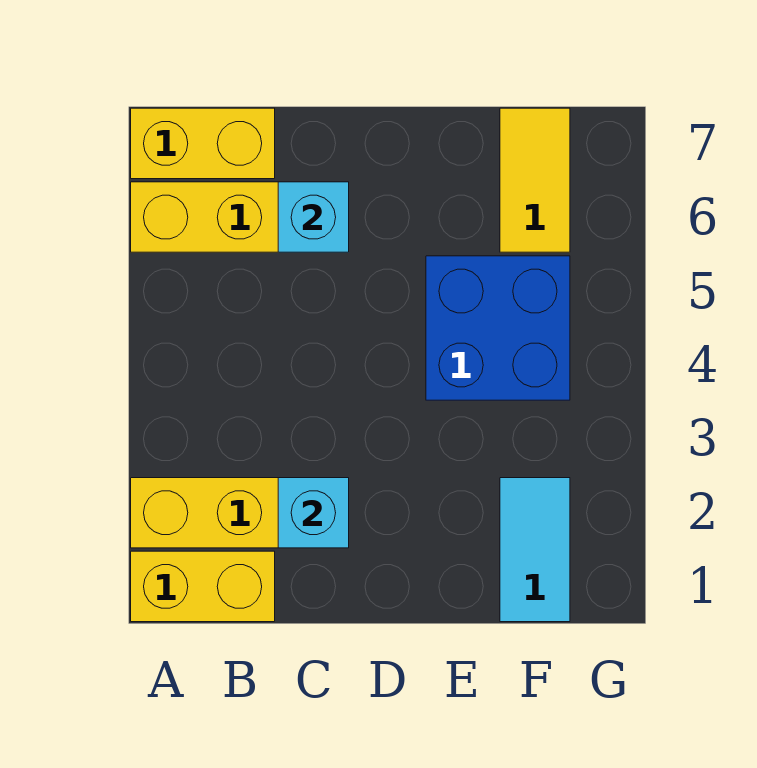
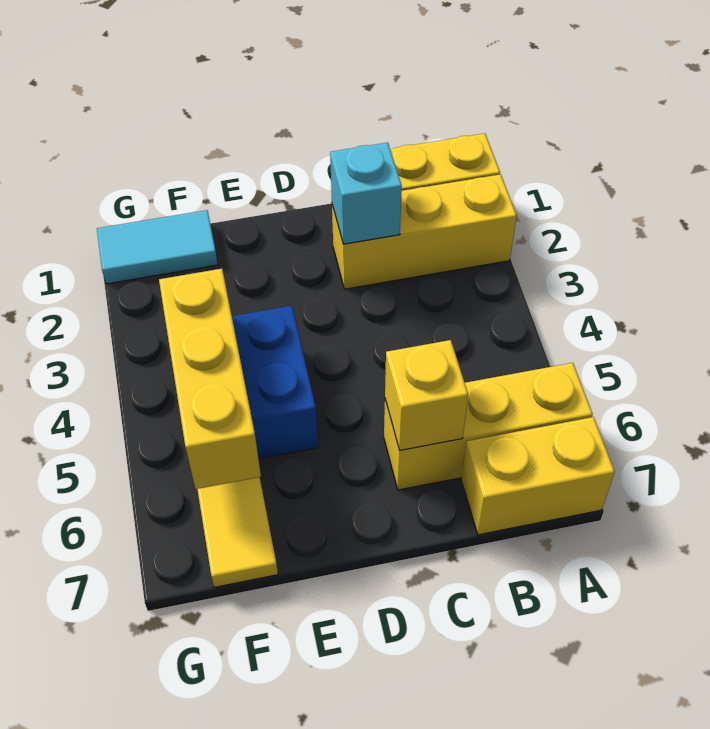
cyan 1x1 brick [278,182,349,252] -> yellow 1x1 brick [385,340,468,450]
cyan 1x2 tile [500,478,570,622] -> cyan 1x2 tile turned to [97,210,218,284]
none -> yellow 1x3 brick [159,269,261,489]

